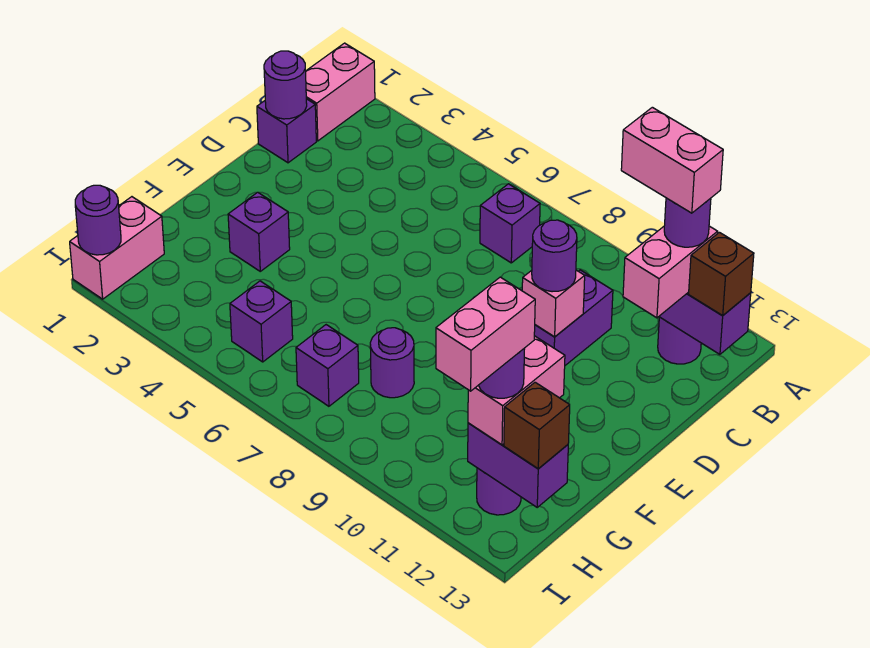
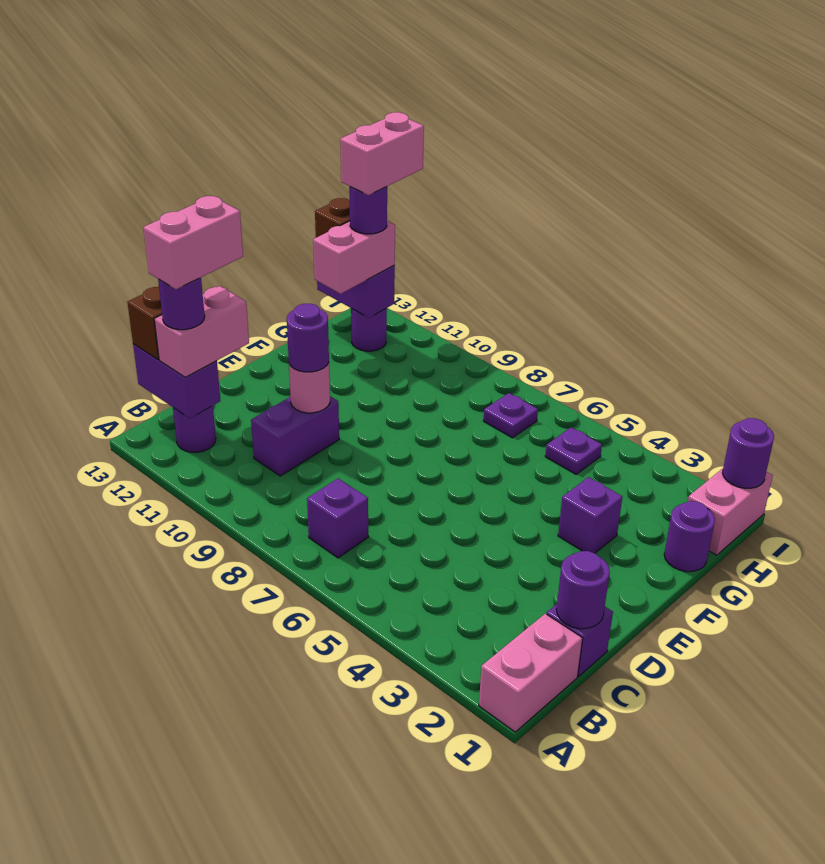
pink 1x2 brick [621,107,723,213] -> pink 1x2 brick turned to [143,196,243,289]
pink 1x1 brick [522,270,585,337] -> pink 1x1 round brick [289,363,330,413]
purple 1x1 round brick [370,328,414,398] -> purple 1x1 round brick moved to [664,501,715,572]
purple 1x1 brick [230,281,293,362] -> purple 1x1 plate [545,427,602,474]
purple 1x1 brick [296,325,359,406] -> purple 1x1 plate [484,393,538,438]

